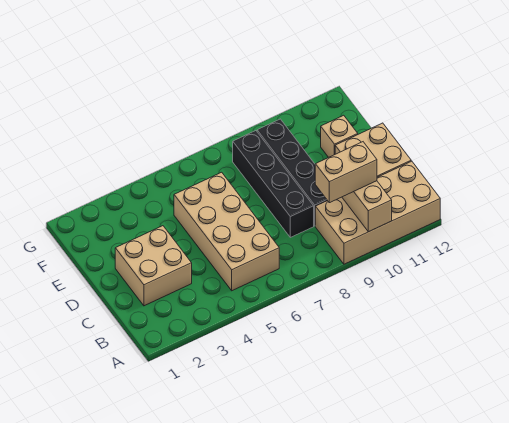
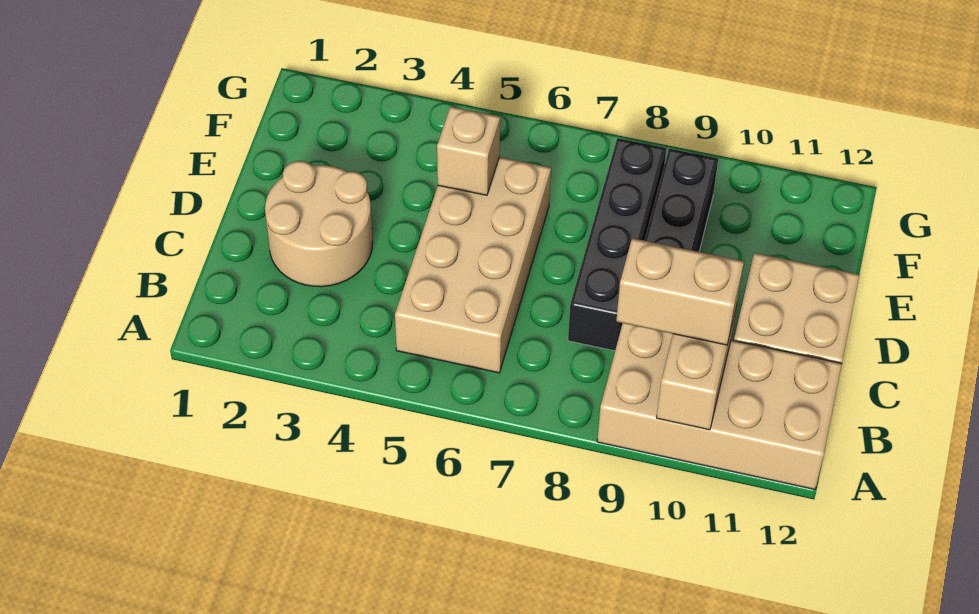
tan 2x2 brick [115,226,192,306] -> tan 2x2 round brick [265,161,373,287]
tan 1x1 brick [321,115,358,157] -> tan 1x1 brick moved to [437,107,500,195]

